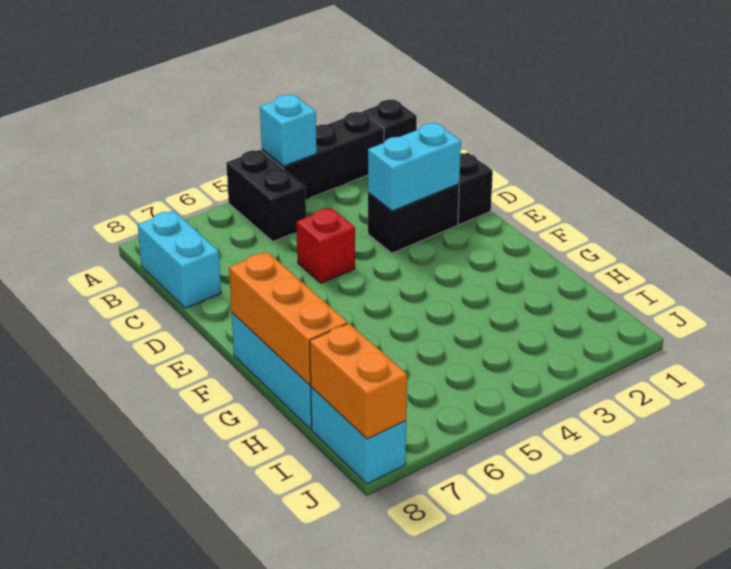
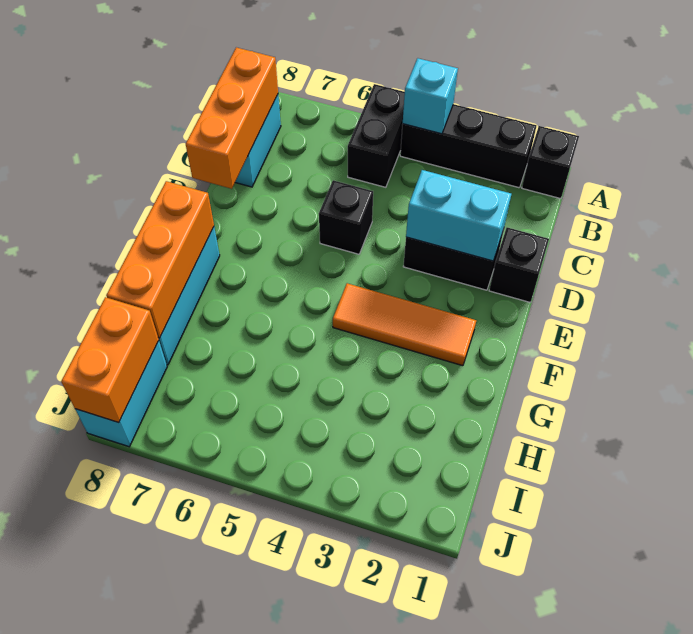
none -> orange 1x3 brick [186,47,278,189]
red 1x1 brick [297,208,355,283] -> black 1x1 brick [319,180,373,254]
none -> orange 1x3 tile [333,283,476,366]

